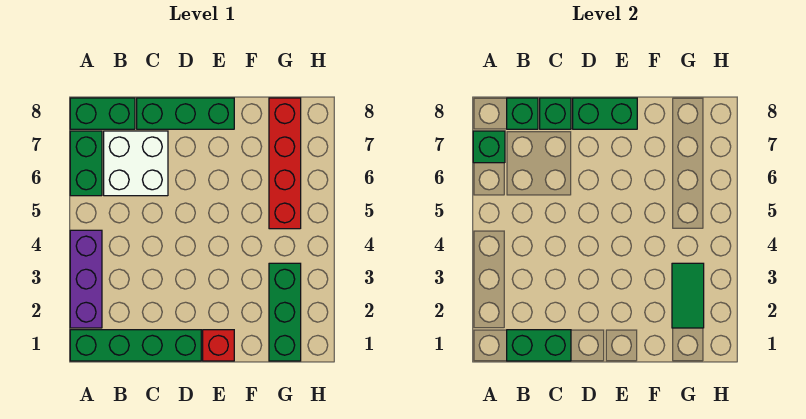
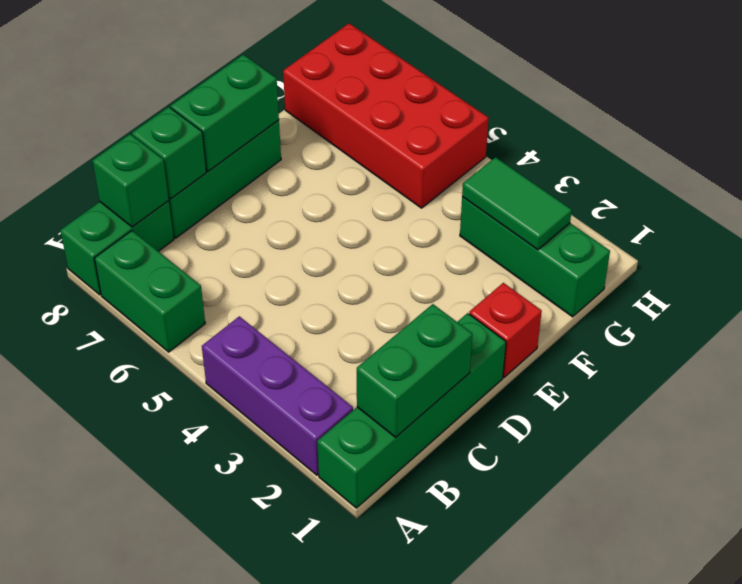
green 1x1 brick [473,131,505,163] -> none
white 2x2 brick [104,131,168,196] -> none
red 1x4 brick [269,98,301,229] -> red 2x4 brick [283,23,488,208]

